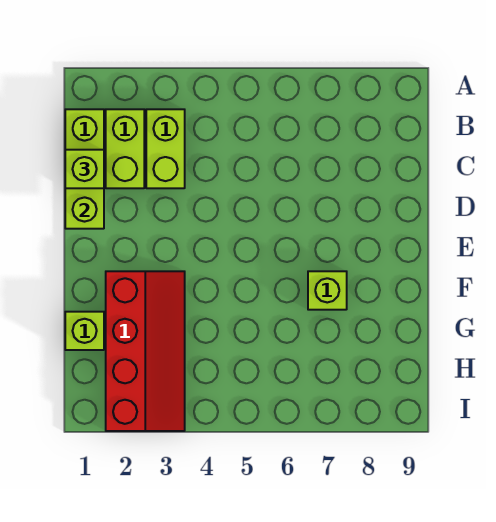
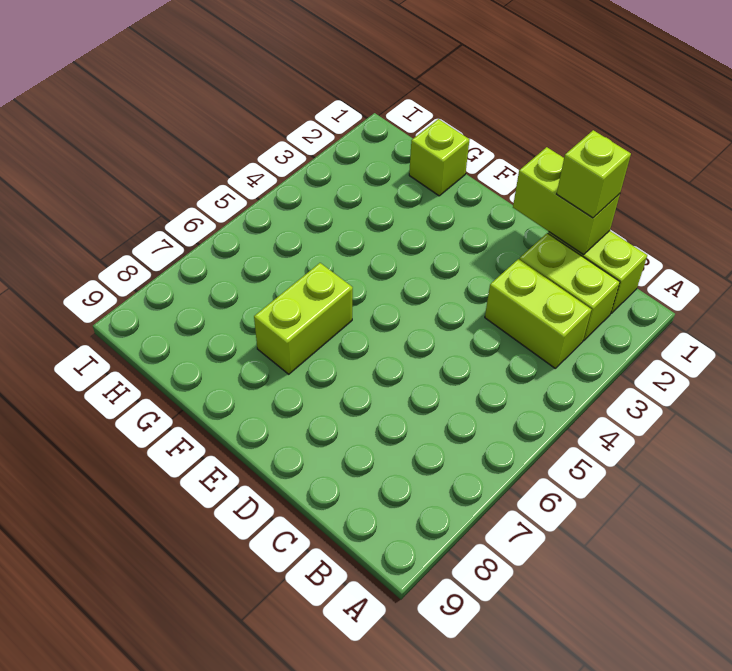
red 2x4 slope [106,271,185,431] -> none
lime 1x1 brick [308,271,347,310] -> lime 1x2 brick [254,263,353,374]

